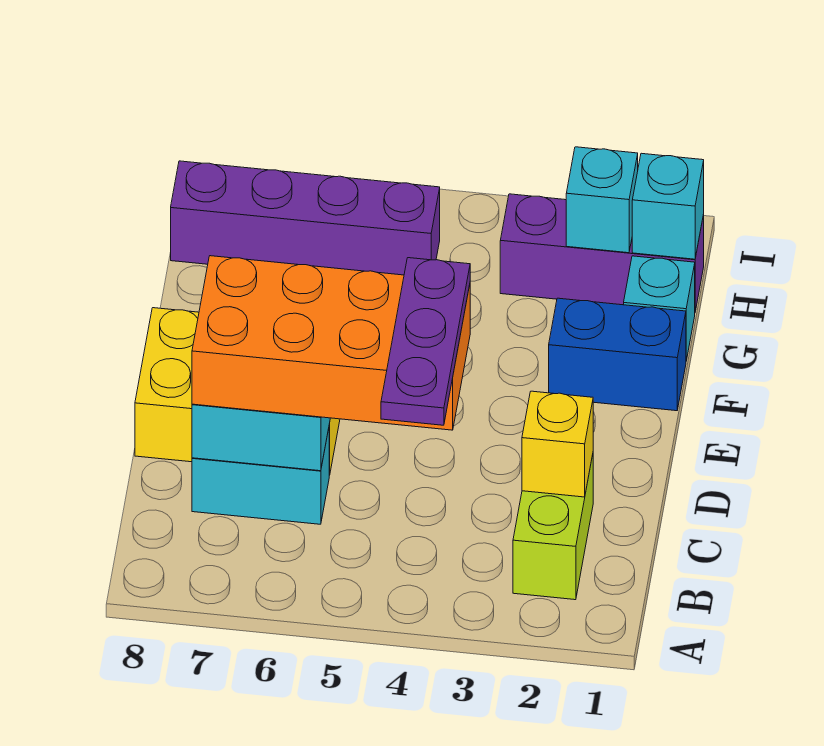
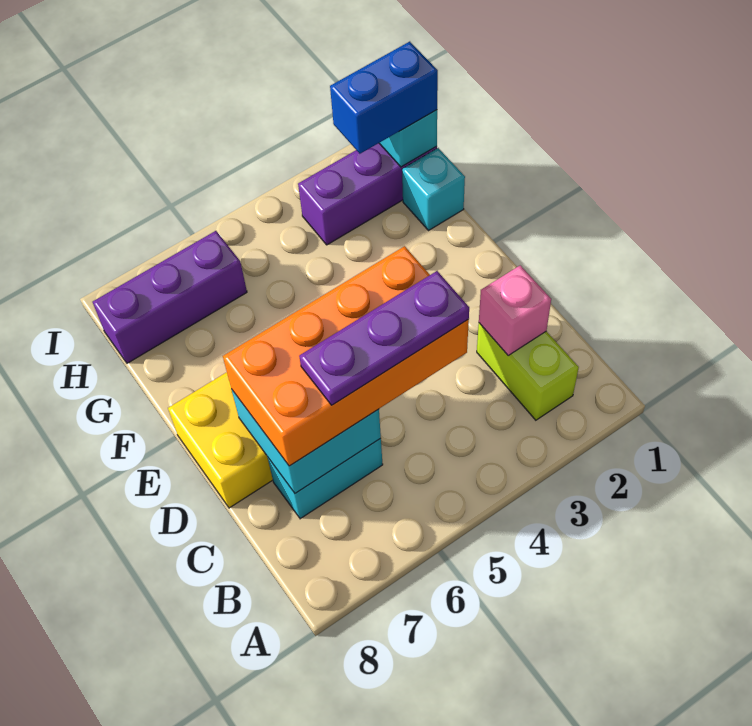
purple 1x3 plate [381,258,470,425] -> purple 1x3 plate turned to [299,271,469,405]
yellow 1x1 brick [522,391,593,497] -> pink 1x1 brick [479,265,551,355]
blue 1x2 brick [549,298,686,411] -> blue 1x2 brick moved to [330,42,438,154]
cyan 1x1 brick [566,147,638,253] -> none
purple 1x4 brick [171,161,440,275] -> purple 1x3 brick [93,231,247,363]

